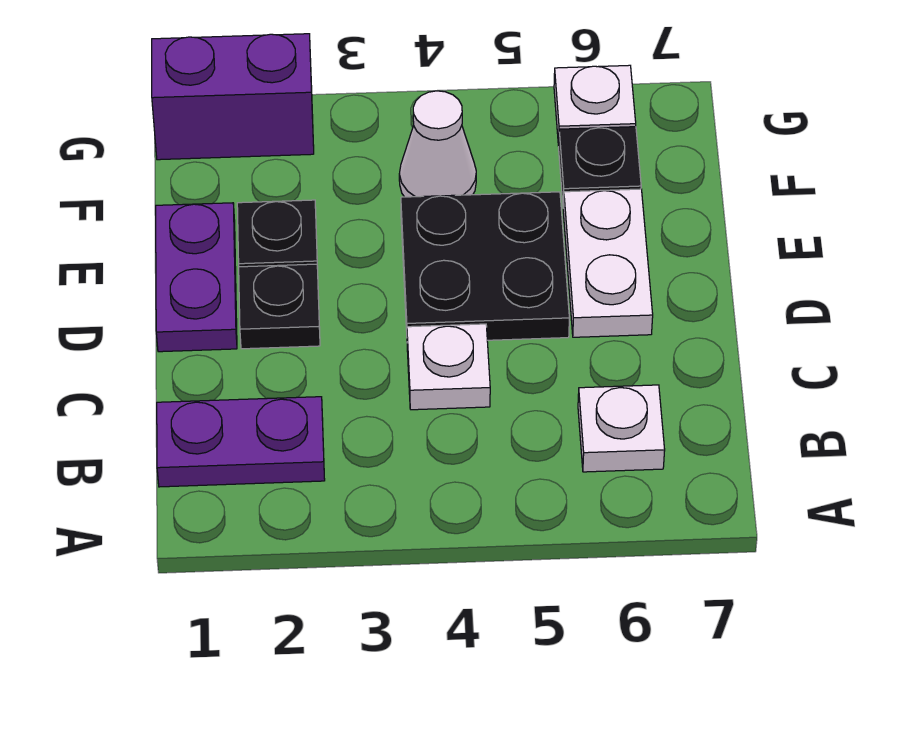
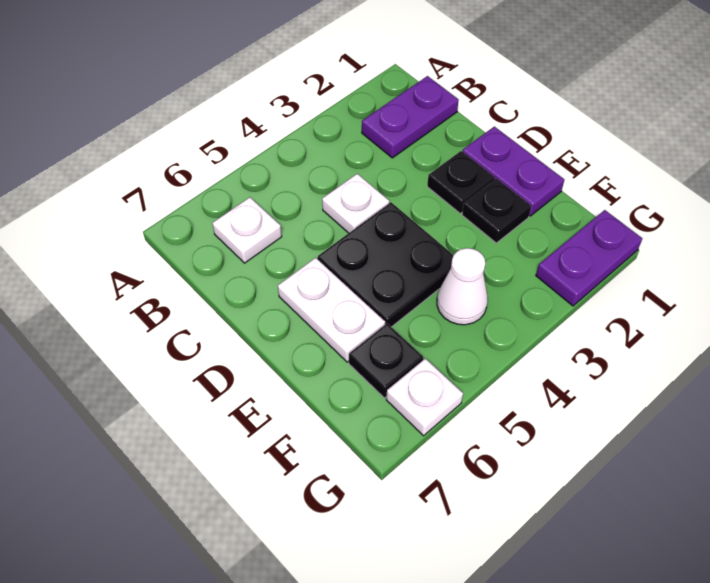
purple 1x2 brick [152,34,314,160] -> purple 1x2 plate [536,210,642,306]

